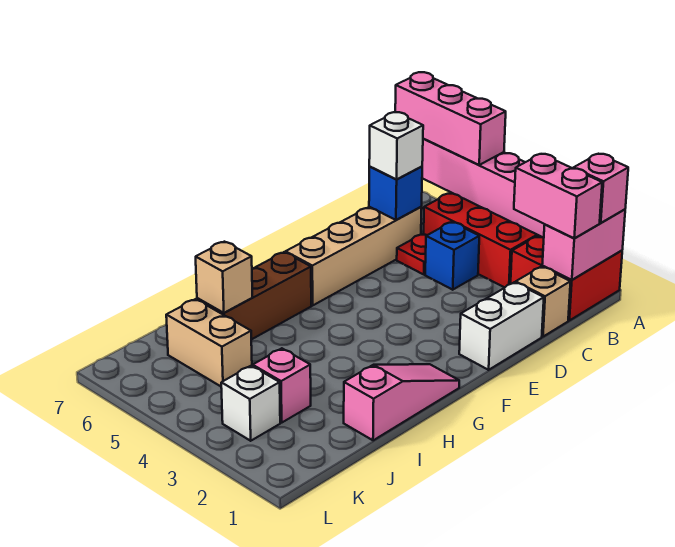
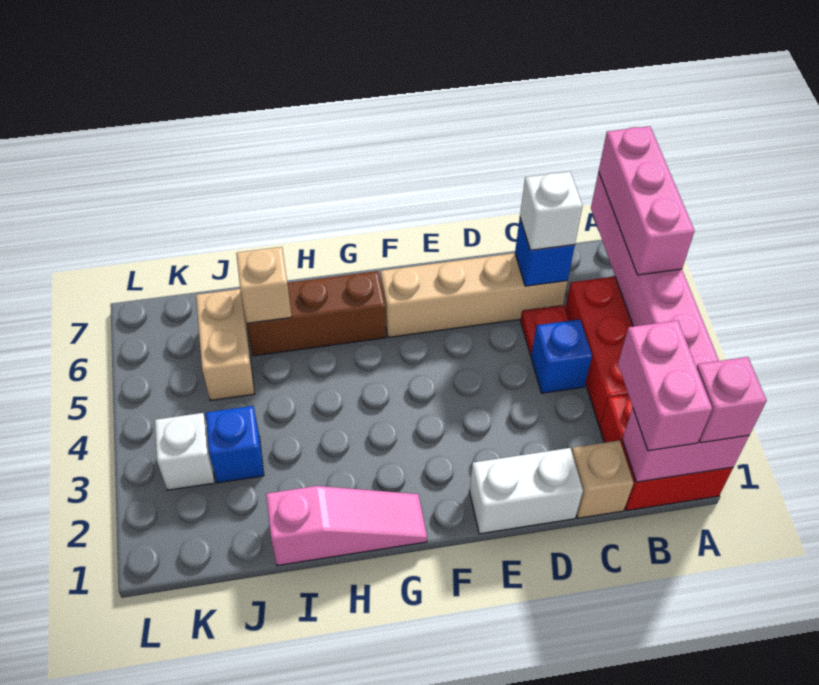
pink 1x1 brick [253,348,311,422] -> blue 1x1 brick [206,406,264,483]

